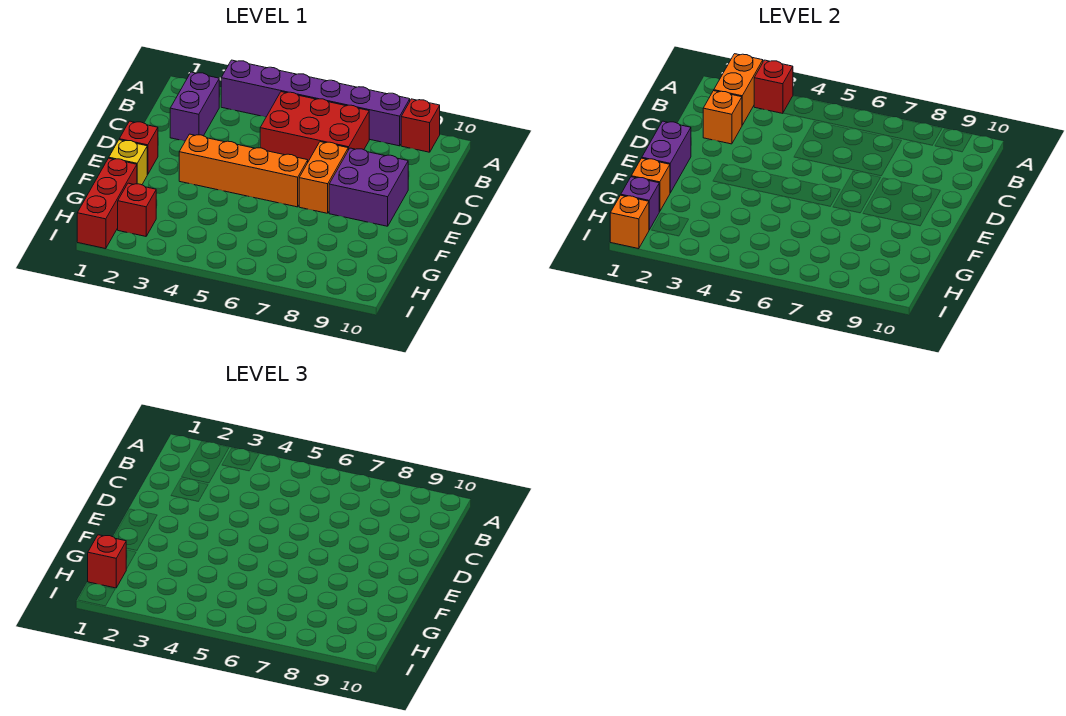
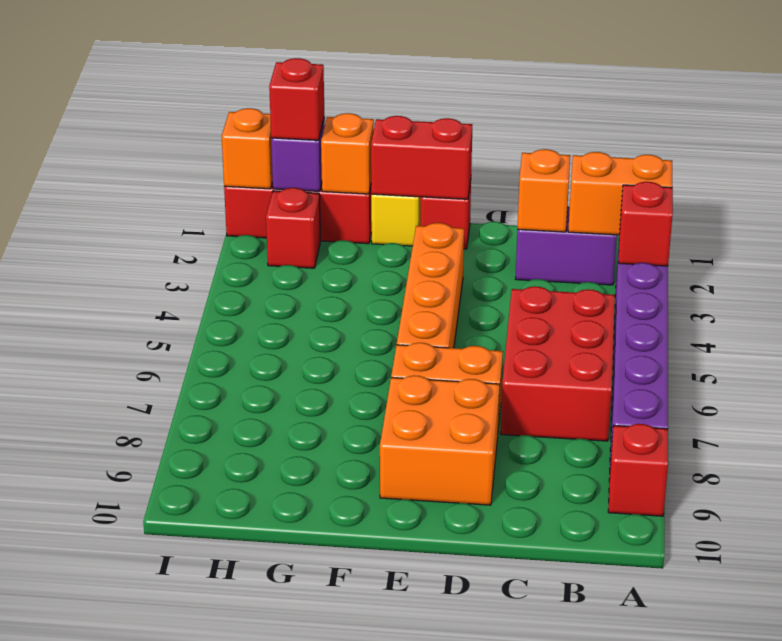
purple 2x2 brick [329,148,408,226] -> orange 2x2 brick [380,375,500,505]
purple 1x2 brick [642,121,691,193] -> red 1x2 brick [371,116,472,199]

